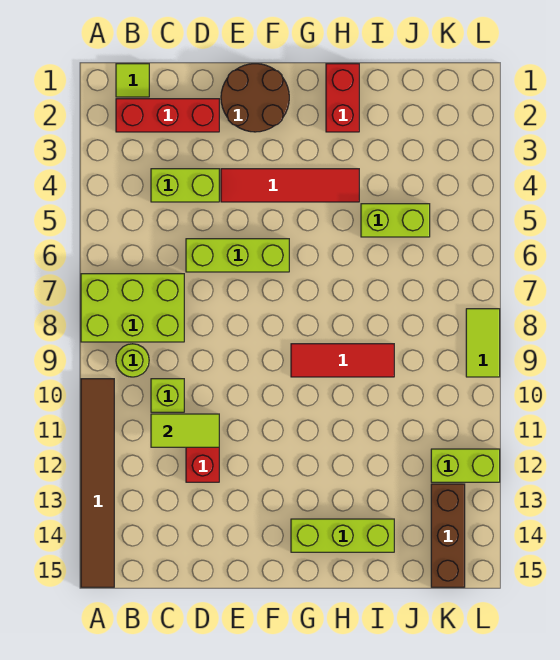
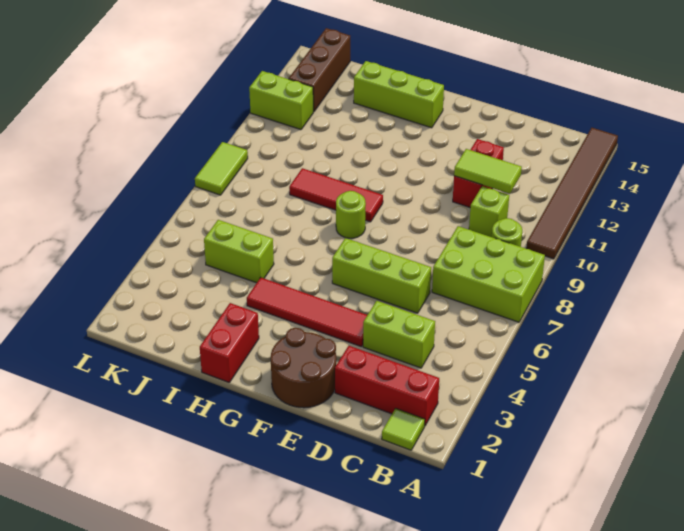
none -> lime 1x1 round brick [336,191,366,238]

